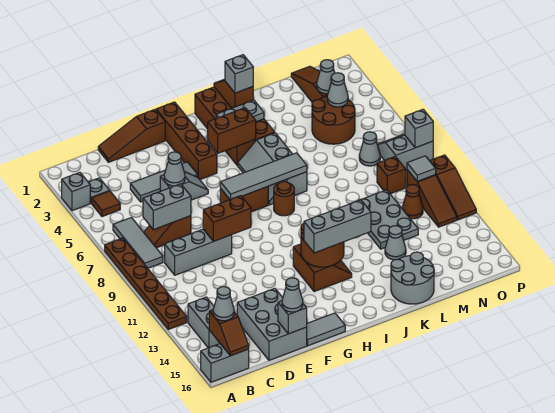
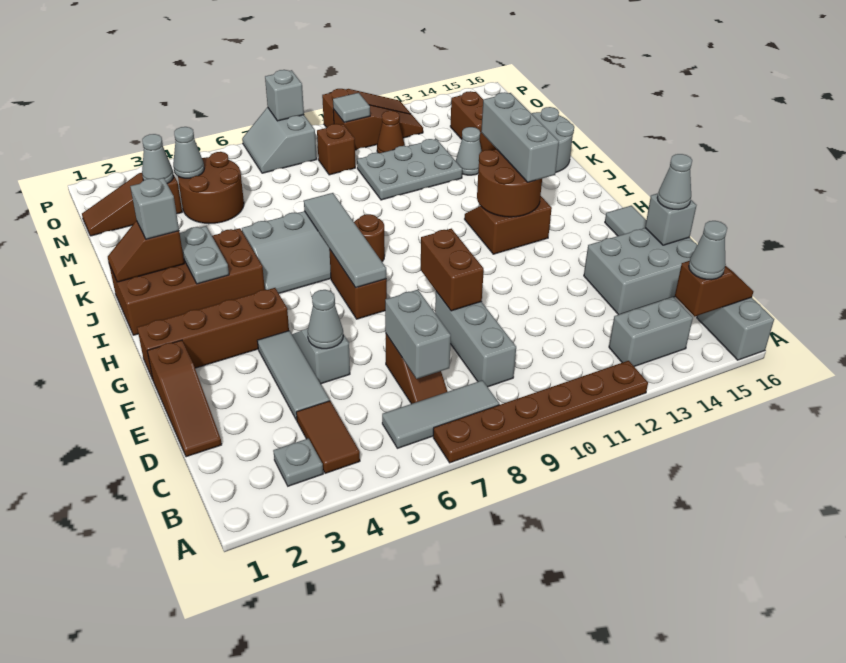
grey 1x1 brick [62,172,90,211] -> none
brown 1x1 tile [92,191,120,217] -> brown 1x2 tile [296,401,360,473]
brown 1x2 brick [208,108,256,153] -> brown 1x2 brick moved to [450,91,496,151]
grey 1x1 cone [359,132,380,166] -> none

